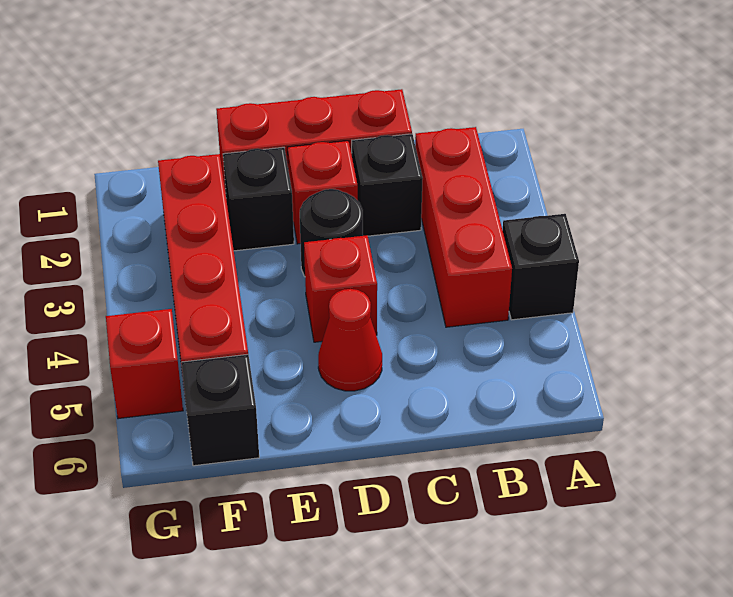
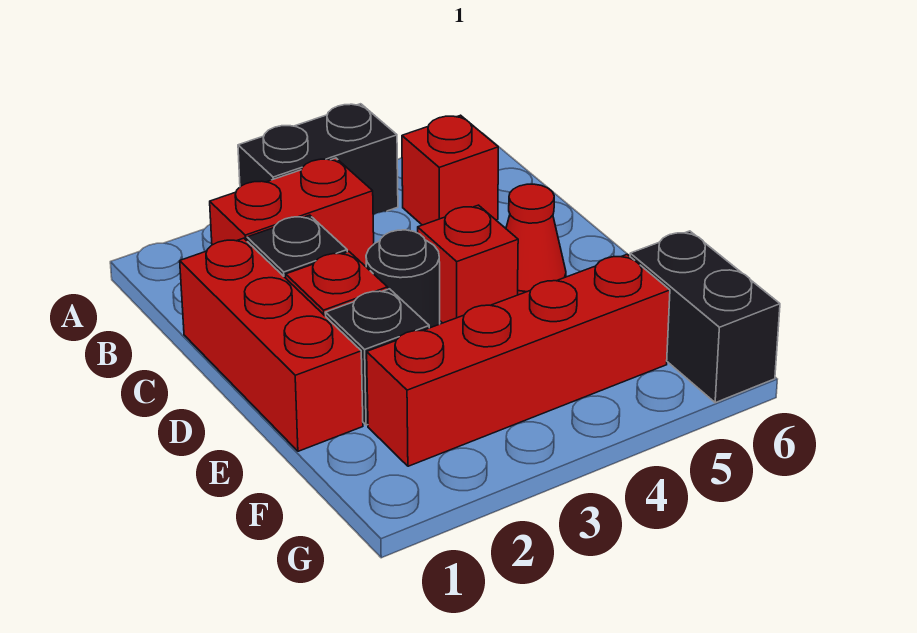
black 1x1 brick [503,214,579,320] -> black 1x2 brick [238,104,398,215]
red 1x3 brick [415,127,512,327] -> red 1x2 brick [210,158,374,267]
black 1x1 brick [181,354,259,466] -> black 1x2 brick [630,231,780,403]
red 1x1 brick [106,309,183,419] -> red 1x1 brick moved to [402,115,498,225]

